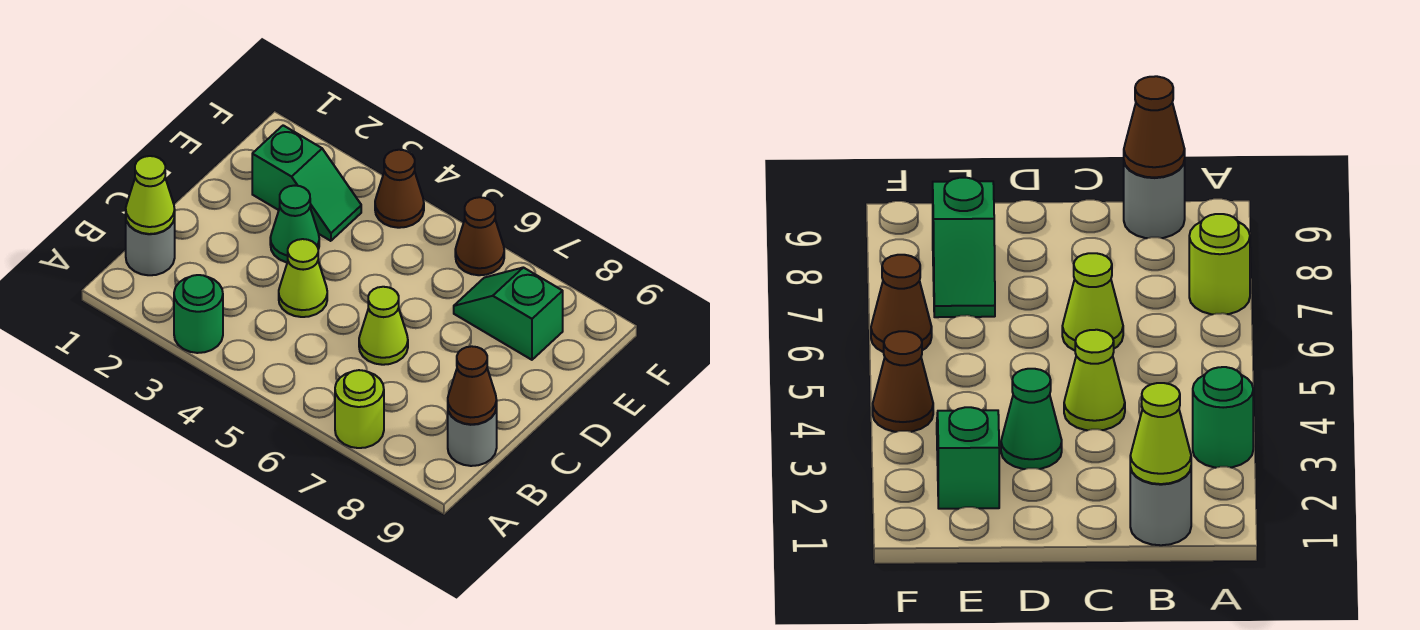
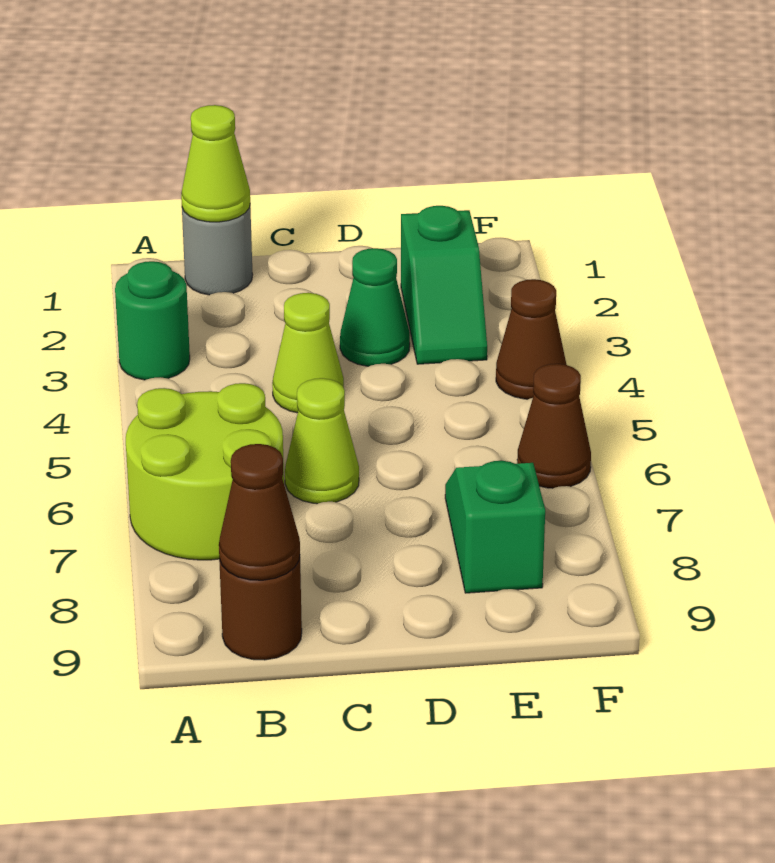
lime 1x1 round brick [335,370,384,448] -> lime 2x2 round brick [126,383,284,560]
grey 1x1 round brick [448,408,497,466] -> brown 1x1 round brick [219,558,302,660]

